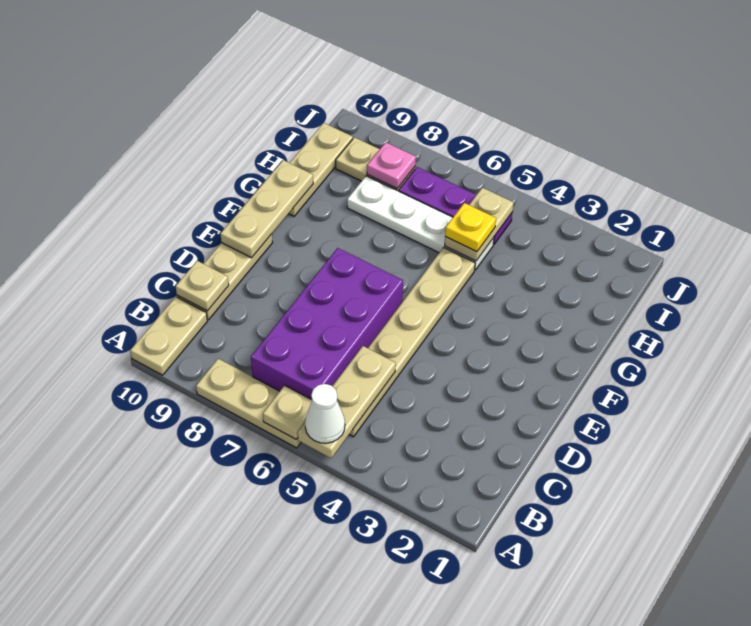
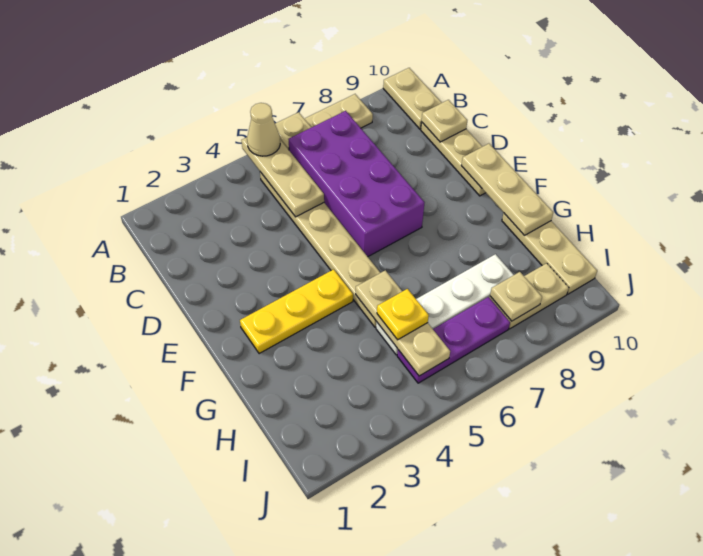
white 1x1 cone [305,384,345,443] -> tan 1x1 cone [247,103,280,156]
none -> yellow 1x3 plate [240,269,353,354]
tan 1x2 plate [445,188,513,261] -> tan 1x3 plate [356,270,450,376]
pink 1x1 plate [367,142,416,189] -> tan 1x1 plate [490,272,542,321]

